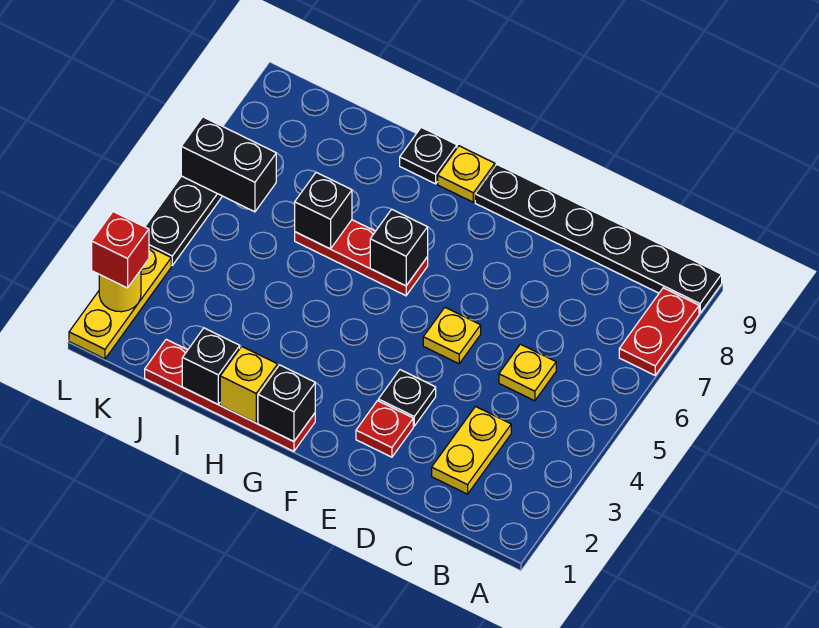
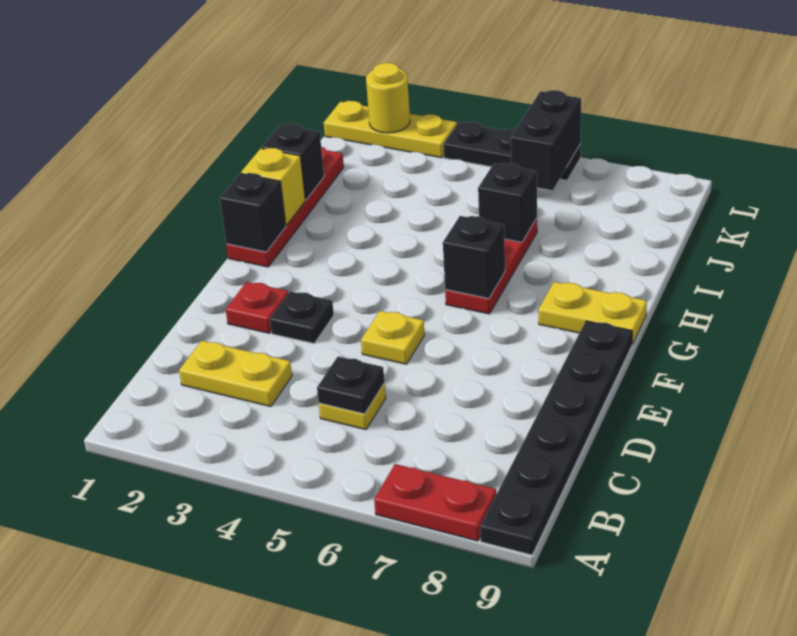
yellow 1x1 plate [438,146,495,202] -> yellow 1x2 plate [538,282,647,344]
black 1x1 plate [400,127,457,184] -> black 1x1 plate moved to [317,357,385,414]
red 1x1 brick [92,212,149,288] -> none

